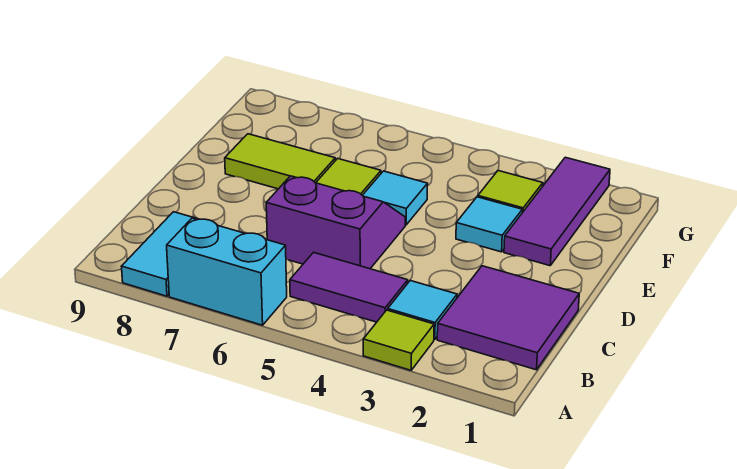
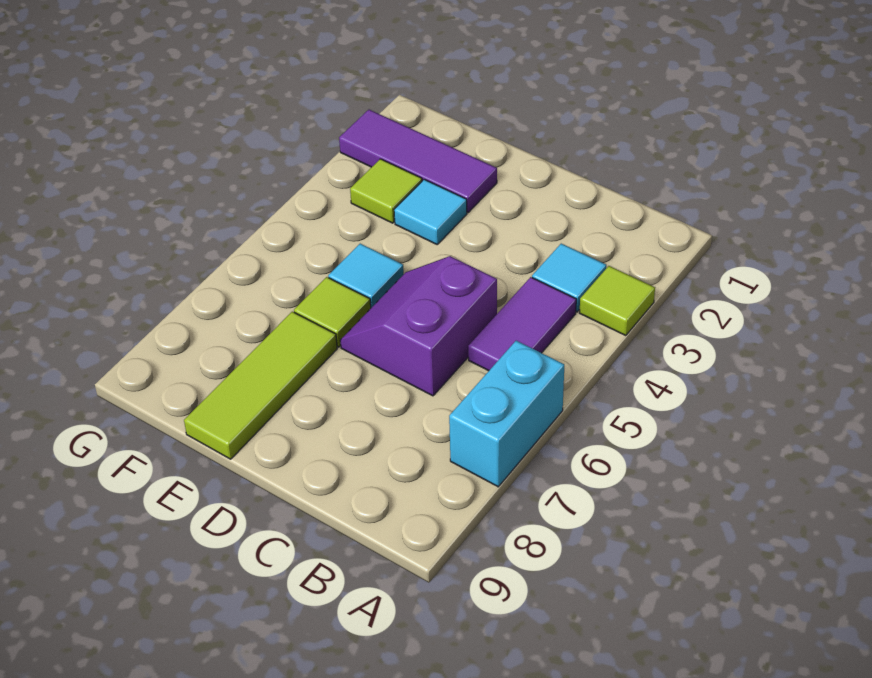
cyan 1x2 tile [121,212,198,296] -> none
purple 2x2 tile [437,266,579,370] -> none
lime 1x2 tile [225,134,335,189] -> lime 1x3 tile [184,312,337,459]

